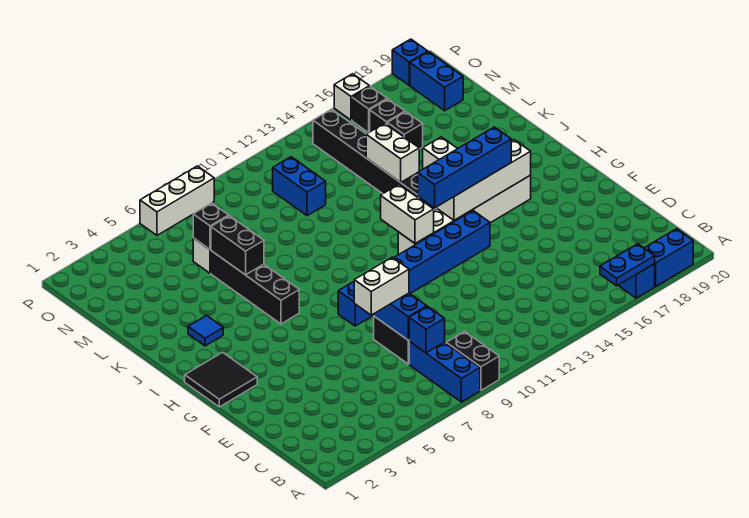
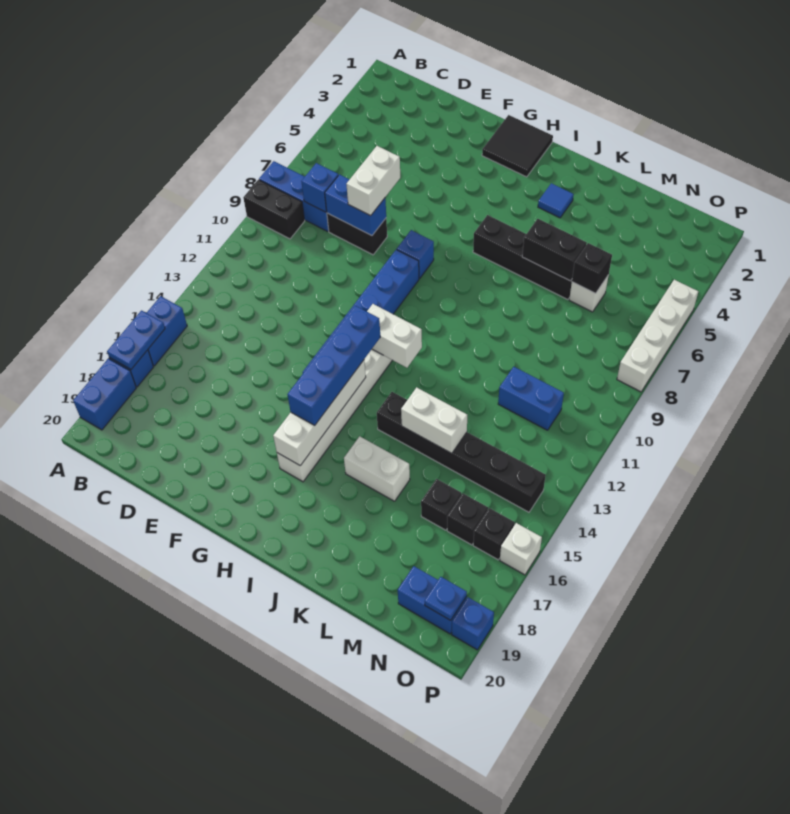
none -> blue 1x2 brick [147,296,187,366]
none -> blue 1x1 plate [425,577,467,620]
white 1x3 brick [140,166,214,235] -> white 1x4 brick [617,280,698,392]

